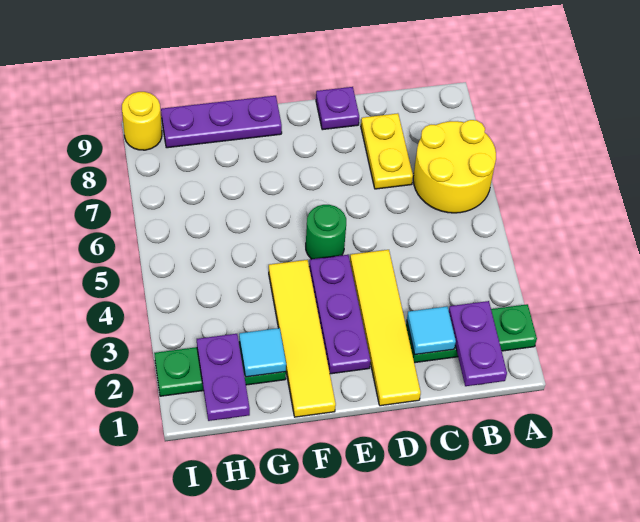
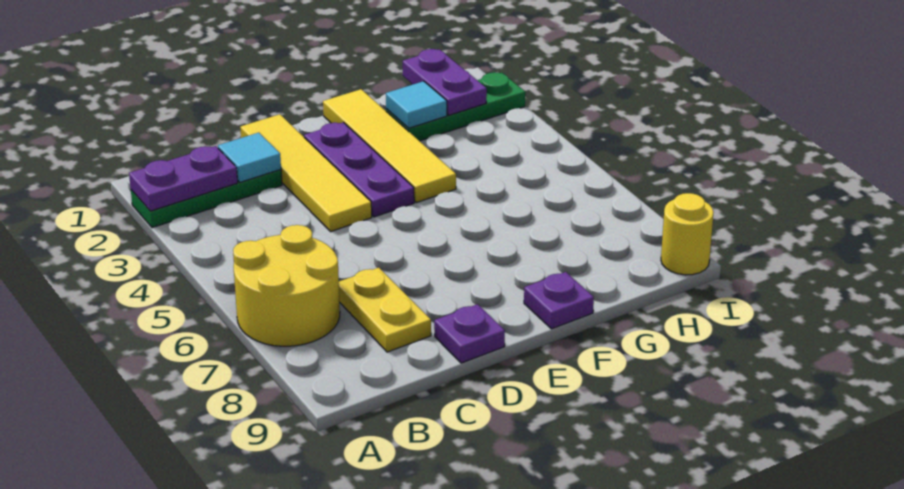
purple 1x2 plate [449,301,507,386] -> purple 1x2 plate turned to [129,146,238,211]
green 1x1 round brick [306,205,346,259] -> none
purple 1x3 plate [161,96,282,148] -> purple 1x1 plate [524,272,594,329]

